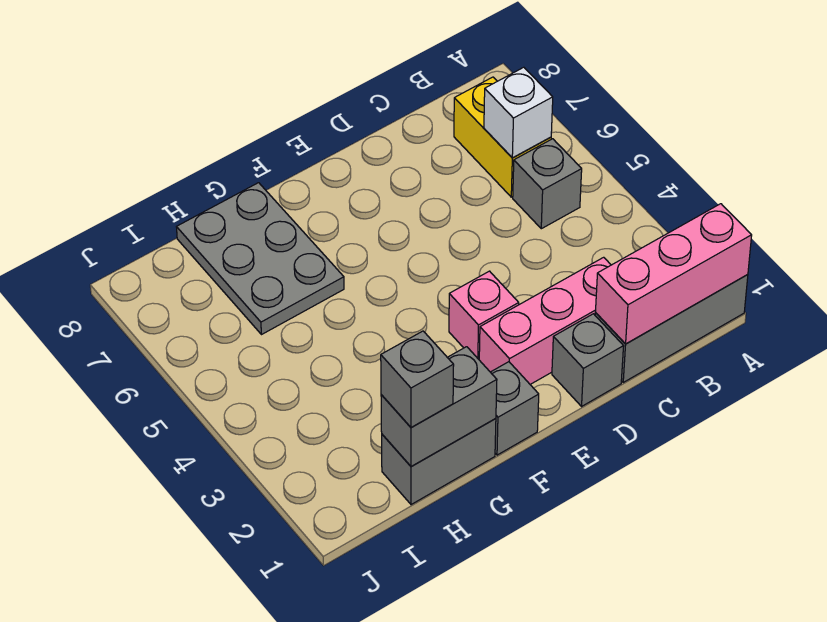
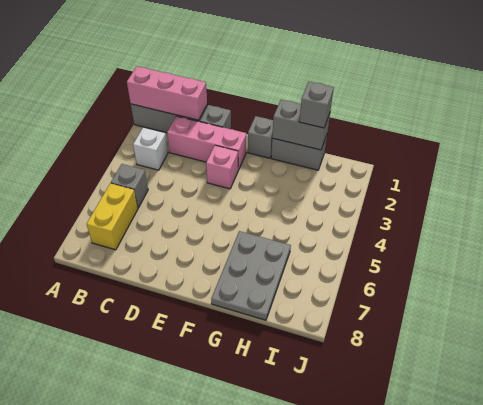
white 1x1 brick [484,67,553,158] -> white 1x1 brick moved to [133,128,168,170]

